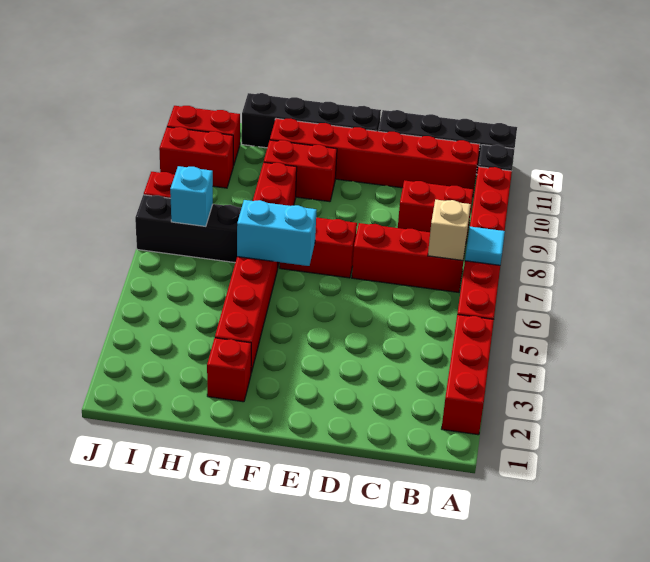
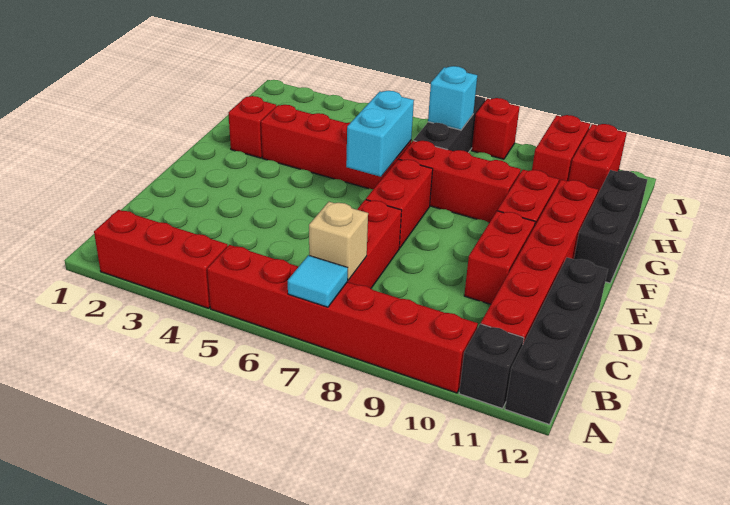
red 1x2 brick [398,180,473,241] -> red 1x2 brick moved to [464,211,535,304]
black 1x4 brick [242,93,381,148] -> black 1x3 brick [574,170,647,283]

